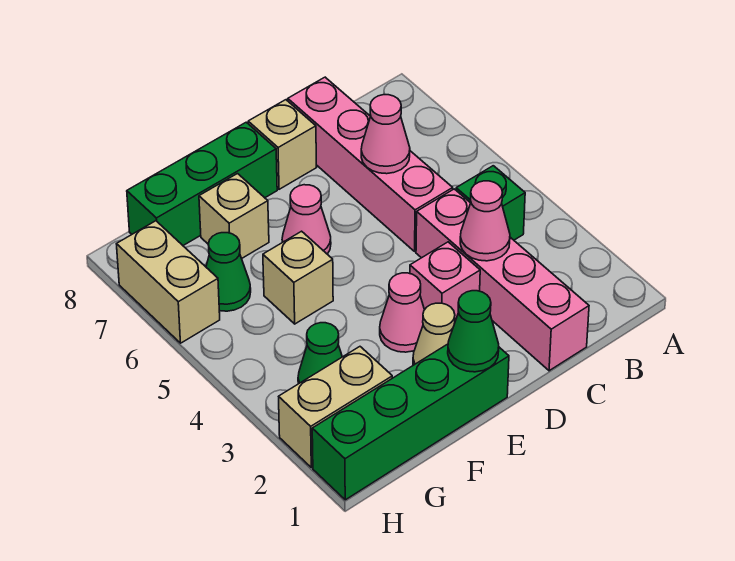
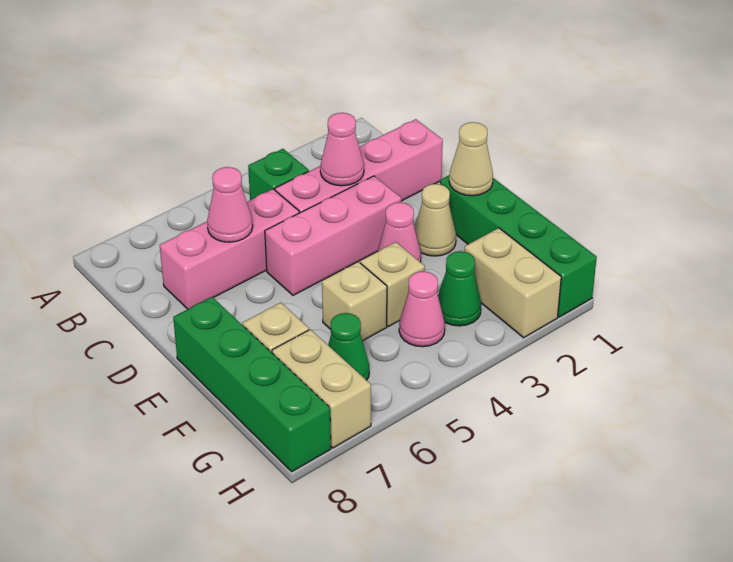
pink 1x4 brick [288,77,453,251] -> pink 1x3 brick [160,189,299,309]
pink 1x1 brick [410,242,480,321] -> pink 1x3 brick [265,176,401,295]
tan 1x1 brick [248,100,317,189] -> tan 1x1 brick moved to [360,242,425,327]
green 1x1 cone [448,291,499,372] -> tan 1x1 cone [449,122,493,196]
pink 1x1 cone [282,185,331,254] -> pink 1x1 cone moved to [399,271,445,347]
green 1x3 brick [127,122,277,245] -> green 1x4 brick [173,297,331,472]
tan 1x2 brick [117,221,220,343] -> tan 1x2 brick turned to [272,329,371,448]

